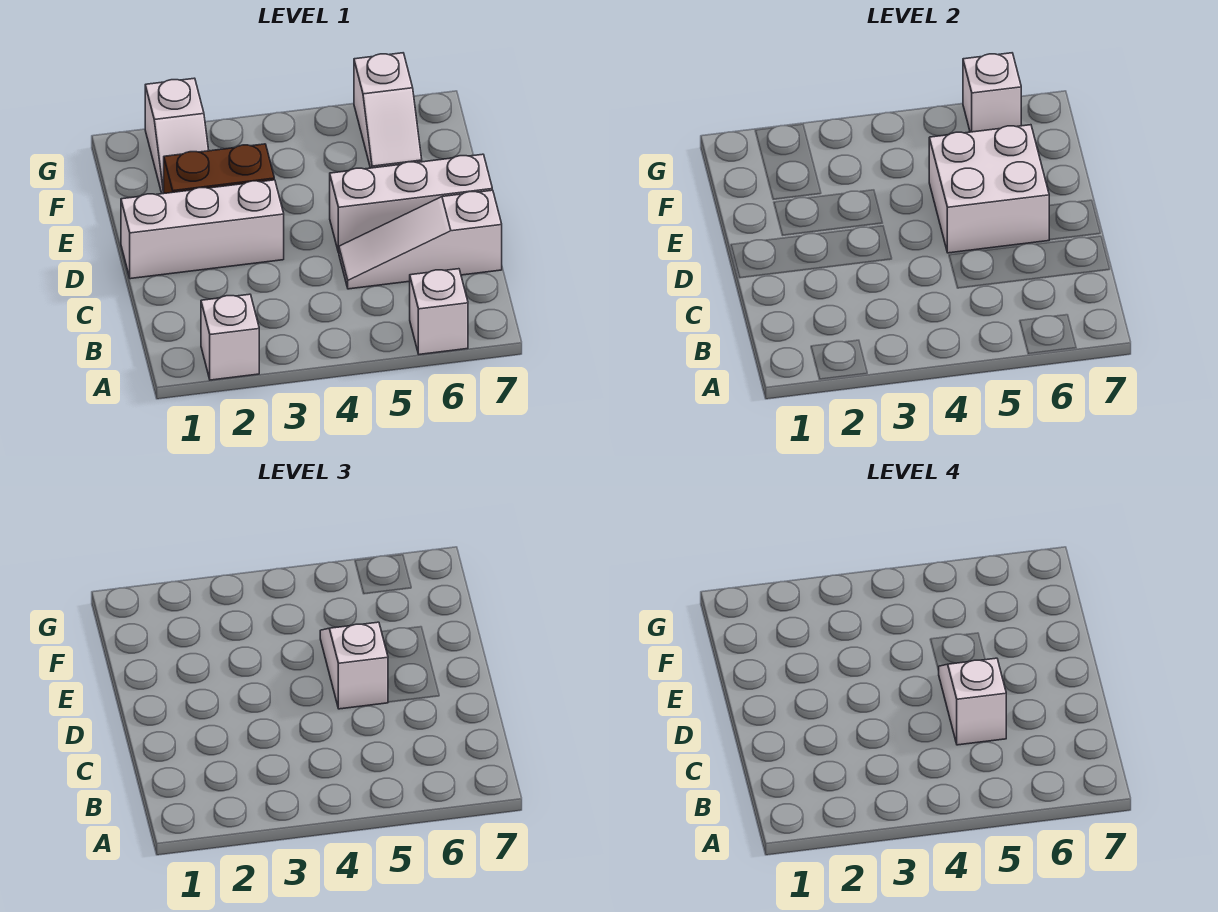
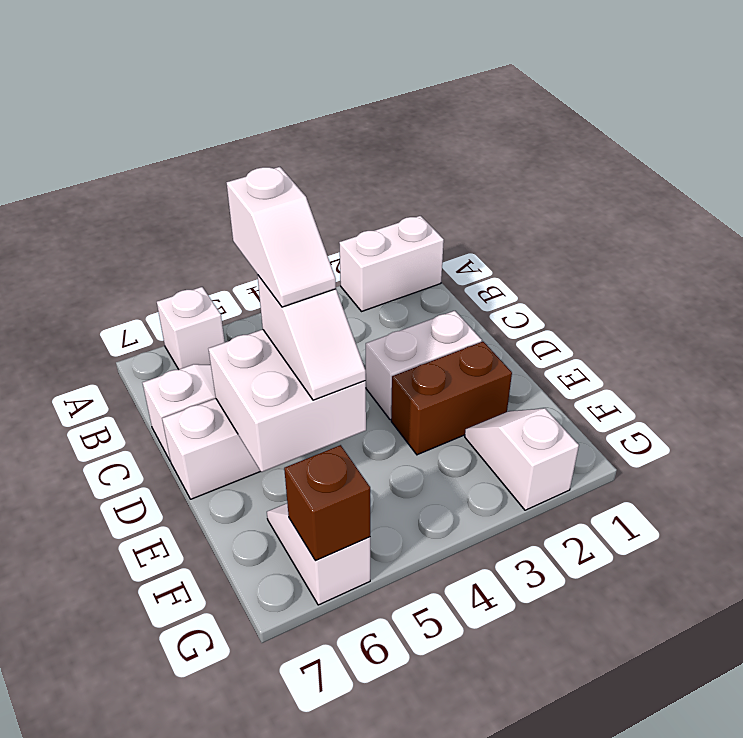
white 1x1 brick [201,294,259,380] -> white 1x2 brick [339,216,444,312]
white 1x3 brick [121,180,284,279] -> white 1x2 brick [366,311,482,420]
white 1x1 brick [963,53,1021,132] -> brown 1x1 brick [284,445,370,561]

